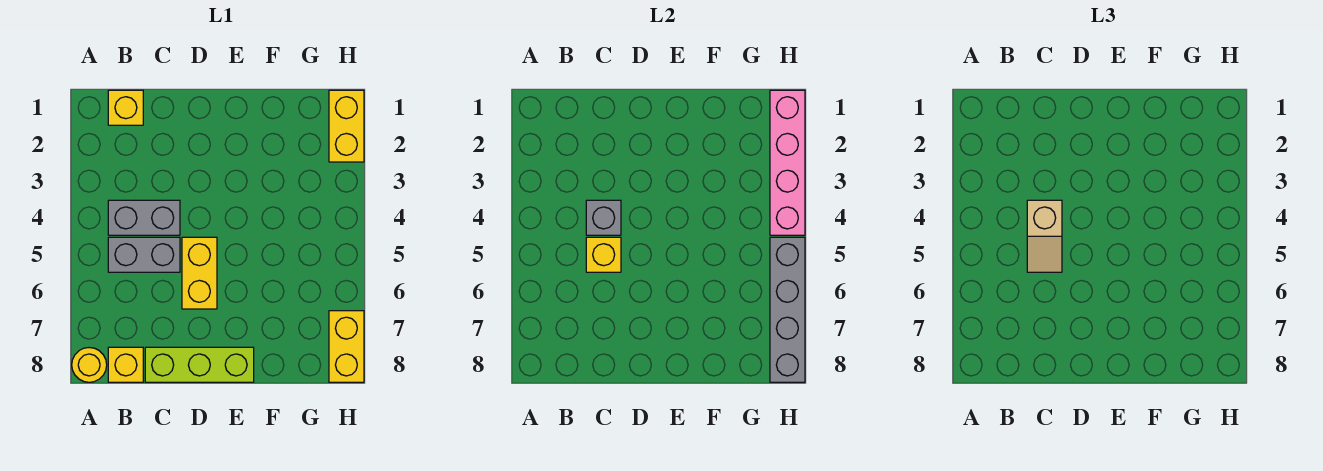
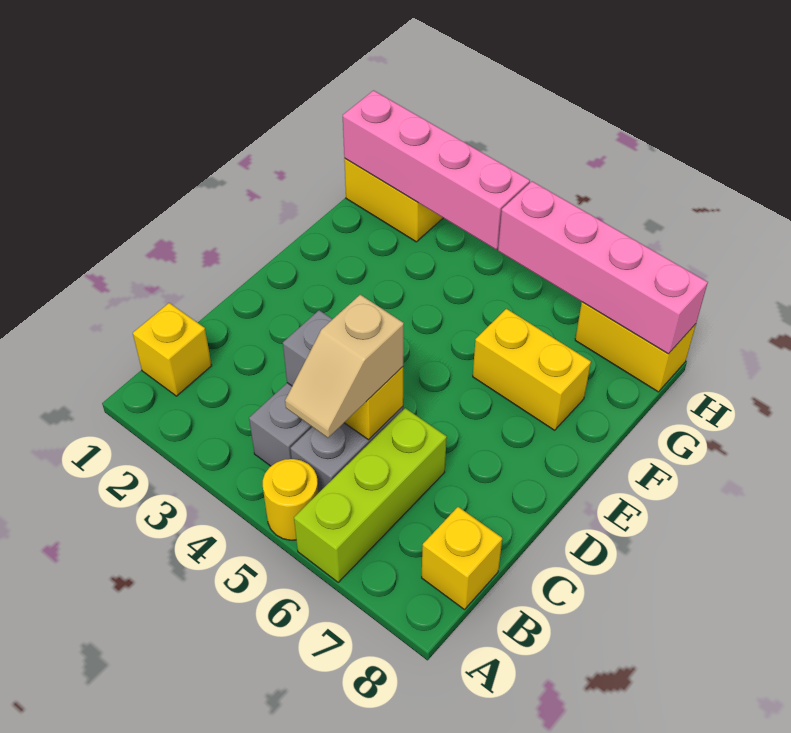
yellow 1x1 round brick [72,348,107,382] -> yellow 1x1 round brick moved to [263,459,318,540]
tan 1x2 slope [1027,200,1062,272] -> tan 1x2 slope turned to [285,295,404,438]
lime 1x3 brick [145,347,254,382] -> lime 1x3 brick moved to [294,408,447,582]
yellow 1x2 brick [182,237,217,309] -> yellow 1x2 brick moved to [473,309,591,430]
grey 1x4 brick [770,237,805,382] -> pink 1x4 brick [498,181,708,354]

